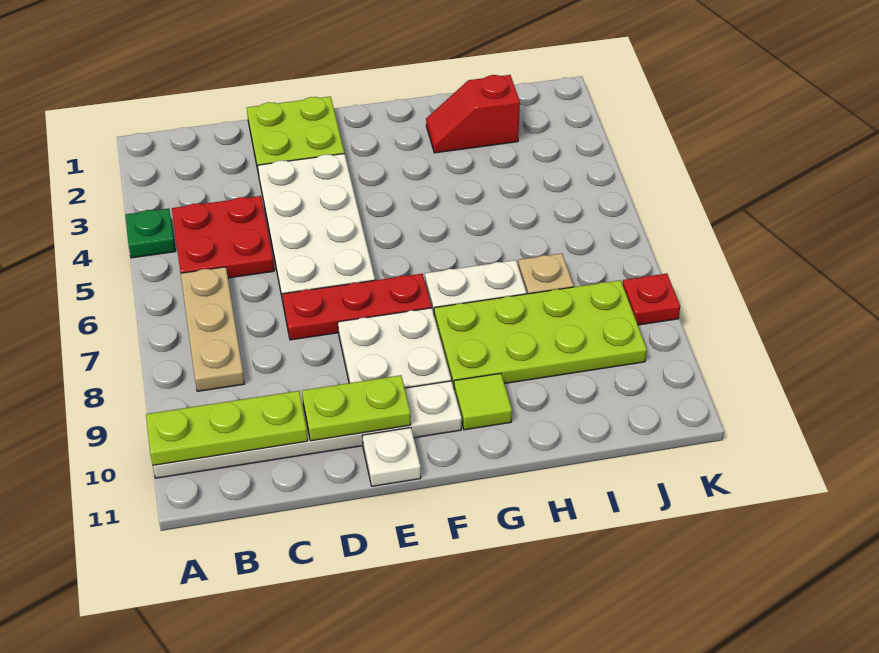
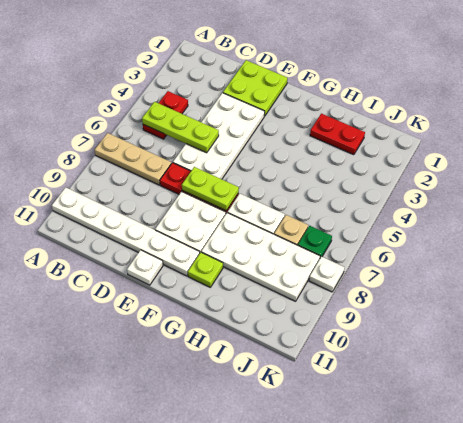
green 1x1 plate [125,208,175,258] -> green 1x1 plate moved to [298,226,332,258]
lime 1x3 plate [146,391,308,465] -> lime 1x3 plate moved to [142,102,219,153]
red 2x2 plate [172,196,274,278] -> red 1x2 plate [143,91,188,139]
tan 1x3 plate [181,267,245,391] -> tan 1x3 plate turned to [95,133,171,185]
lime 1x2 plate [302,375,411,441] -> lime 1x2 plate moved to [182,167,239,211]
lime 2x4 plate [434,280,647,388] -> white 2x4 plate [201,213,320,301]
lime 1x1 tile [454,373,512,430] -> lime 1x1 plate [188,252,223,287]
red 1x2 slope [426,75,520,153] -> red 1x2 plate [310,114,365,155]
red 1x1 plate [623,273,680,325] -> white 1x1 plate [309,257,344,292]

